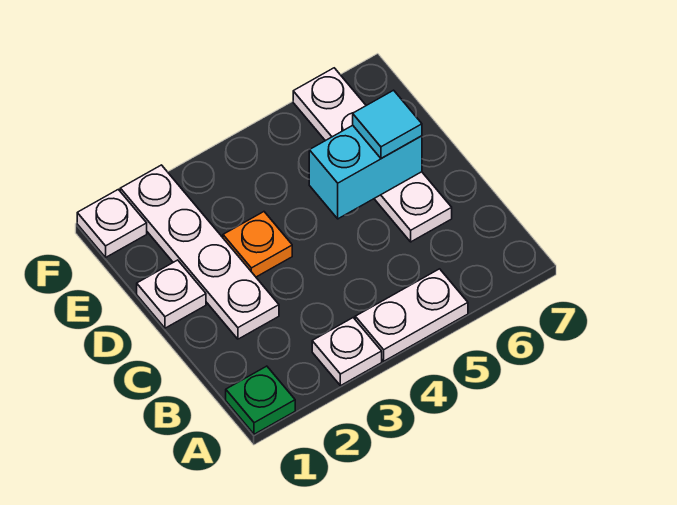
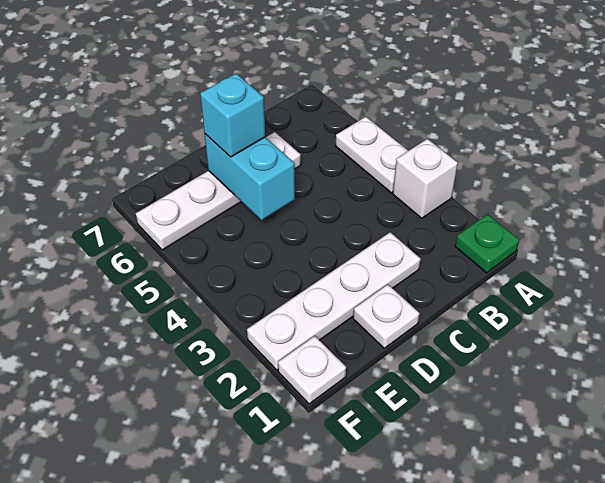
white 1x1 plate [312,318,382,386] -> white 1x1 brick [393,139,458,218]
orange 1x1 plate [223,212,292,277] -> none
cyan 1x1 tile [353,90,422,158] -> cyan 1x1 brick [200,74,265,157]

